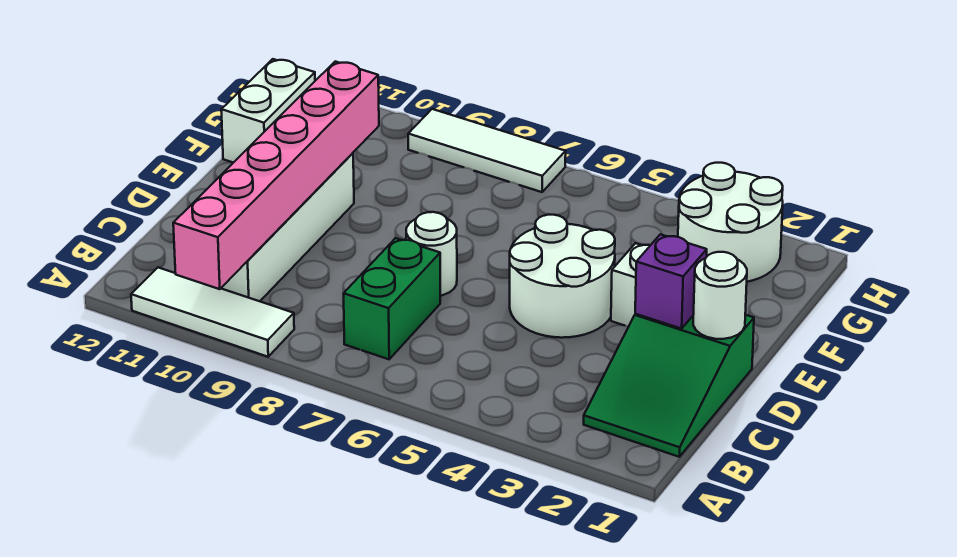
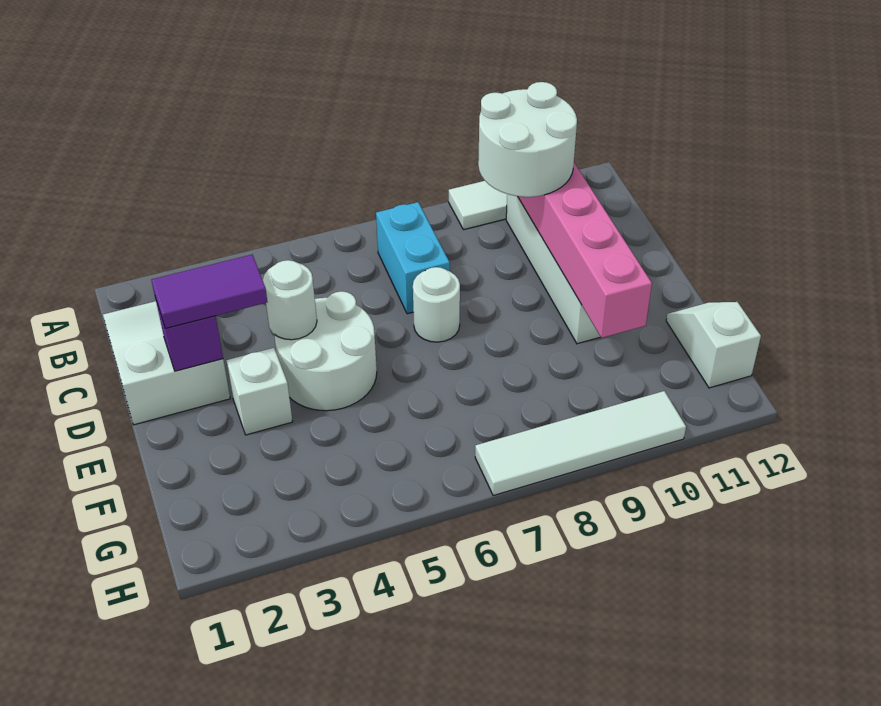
green 2x3 slope [584,314,754,457] -> white 2x3 slope [103,301,230,425]
green 1x2 brick [344,238,440,359] -> cyan 1x2 brick [376,202,450,314]
white 1x1 round brick [693,252,747,339] -> white 1x1 round brick moved to [263,260,317,340]
none -> purple 1x2 tile [151,255,267,328]
white 1x2 brick [221,59,315,163] -> white 1x2 slope [666,302,761,388]
white 2x2 round brick [678,163,783,282] -> white 2x2 round brick moved to [478,82,577,197]
white 1x3 tile [408,109,566,192] -> white 1x4 tile [475,391,686,496]

